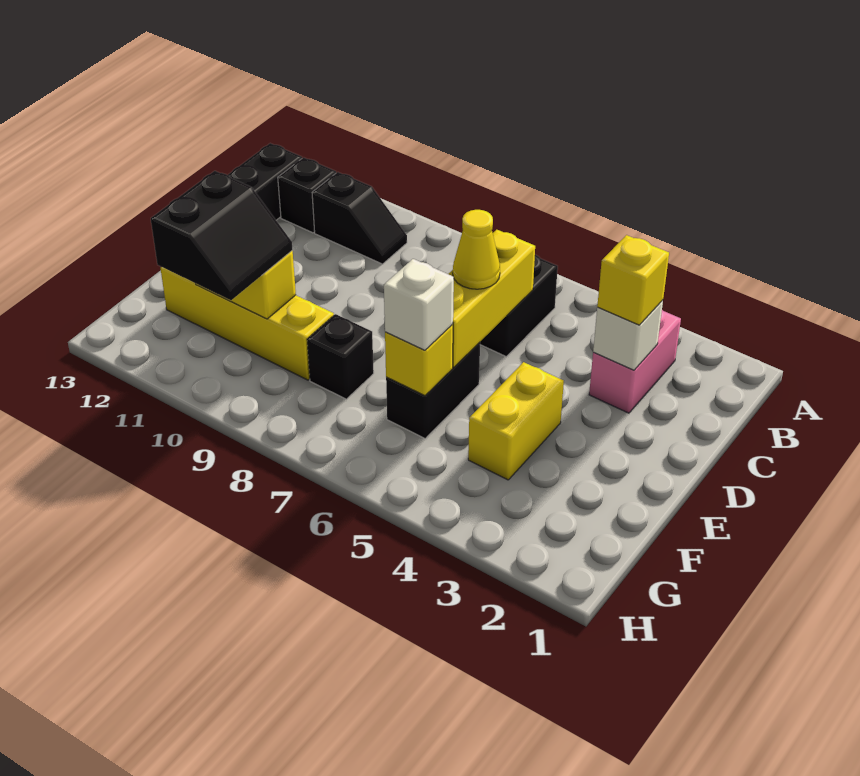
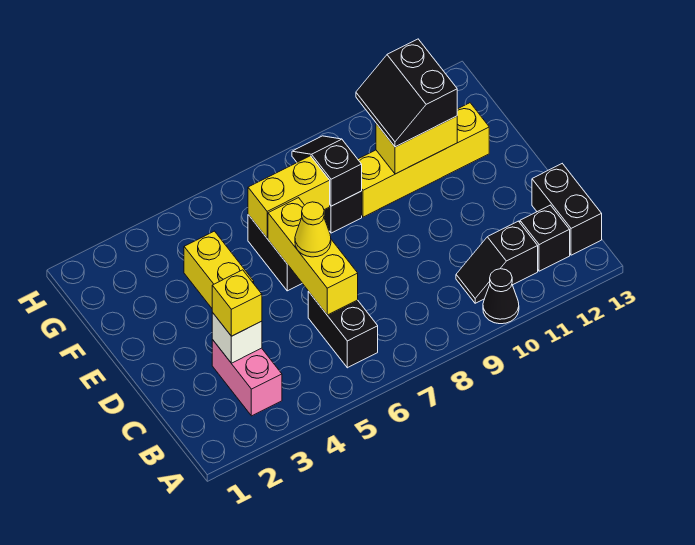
none -> black 1x1 cone [483,269,519,324]
yellow 1x1 brick [385,324,453,395] -> yellow 1x2 brick [248,156,330,238]
white 1x1 brick [384,259,454,350] -> none
none -> black 1x2 slope [292,136,362,206]

